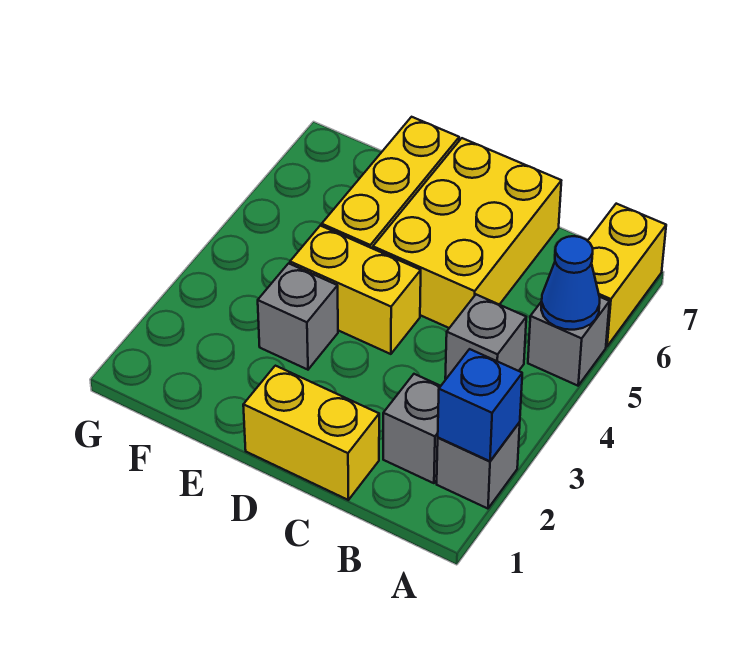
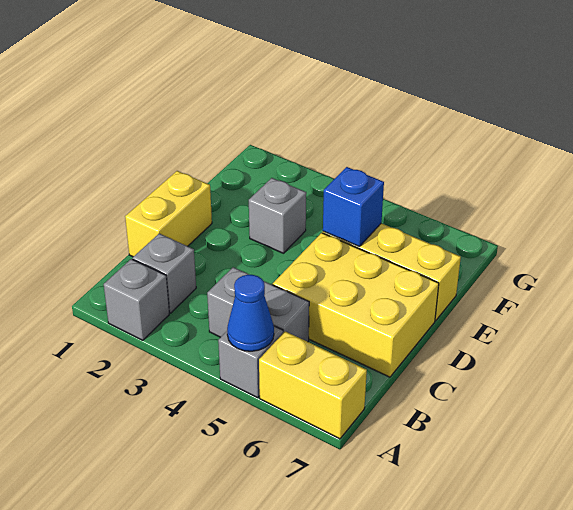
blue 1x1 brick [438,349,522,461] -> blue 1x1 brick moved to [323,167,384,247]
grey 1x1 brick [445,295,526,379] -> grey 1x2 brick [207,267,309,342]
yellow 1x2 brick [290,226,421,354] -> none

